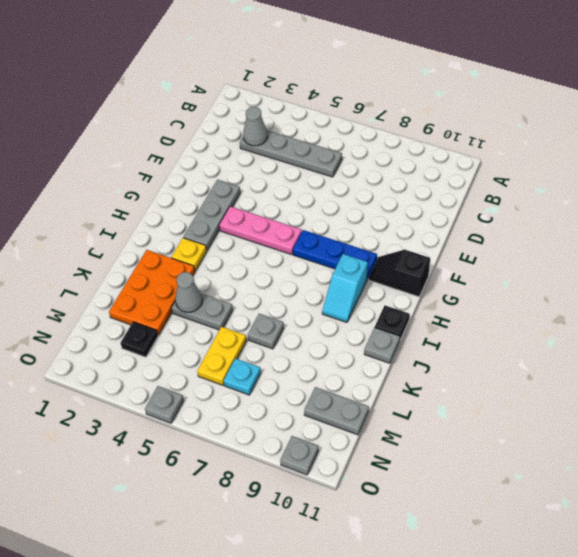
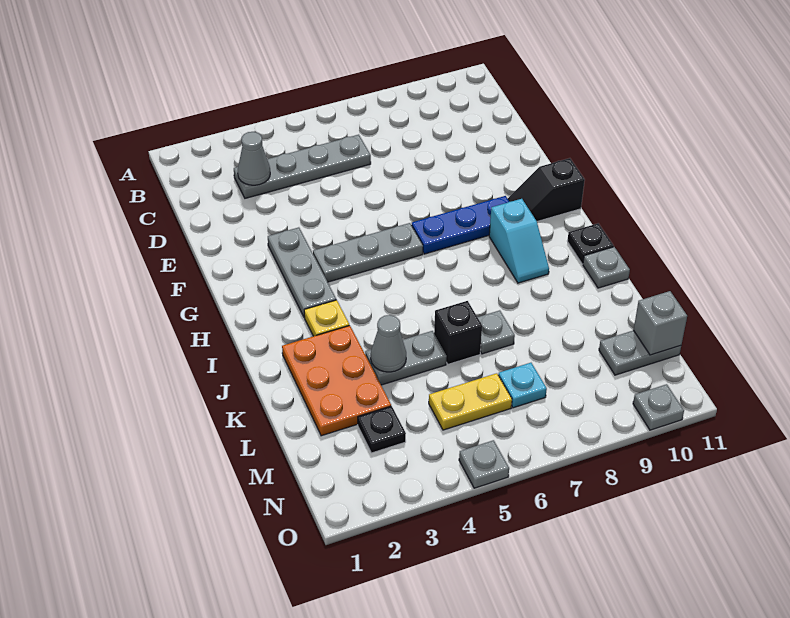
pink 1x3 plate [219,206,302,255] -> grey 1x3 plate [313,223,423,282]
none -> black 1x1 brick [434,301,482,364]
yellow 1x2 plate [197,327,247,385] -> yellow 1x2 plate turned to [429,373,512,430]
none -> grey 1x1 brick [634,291,687,355]

